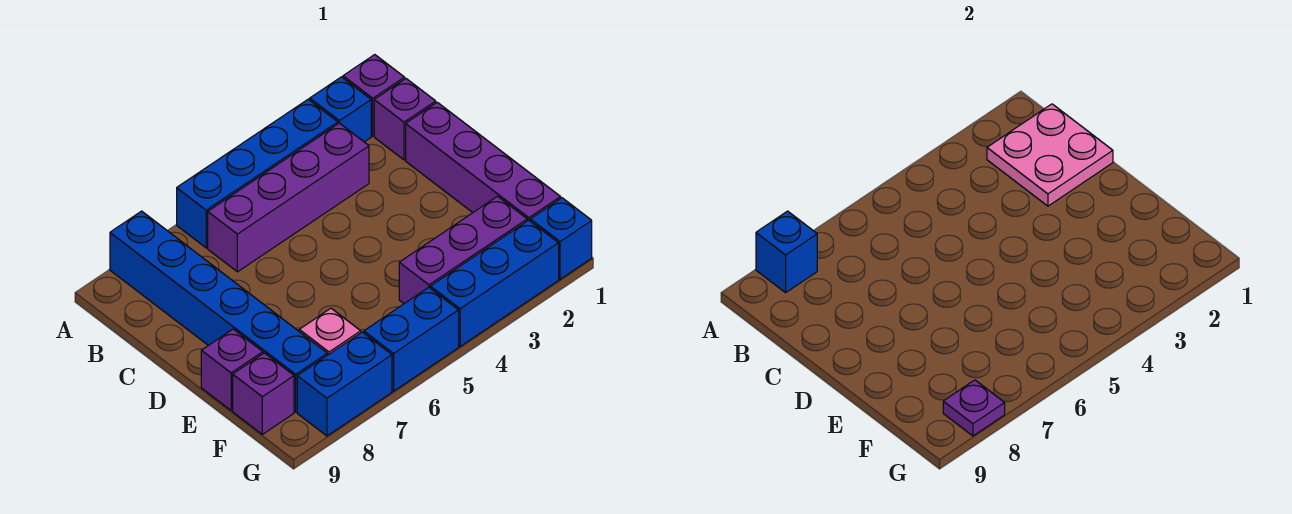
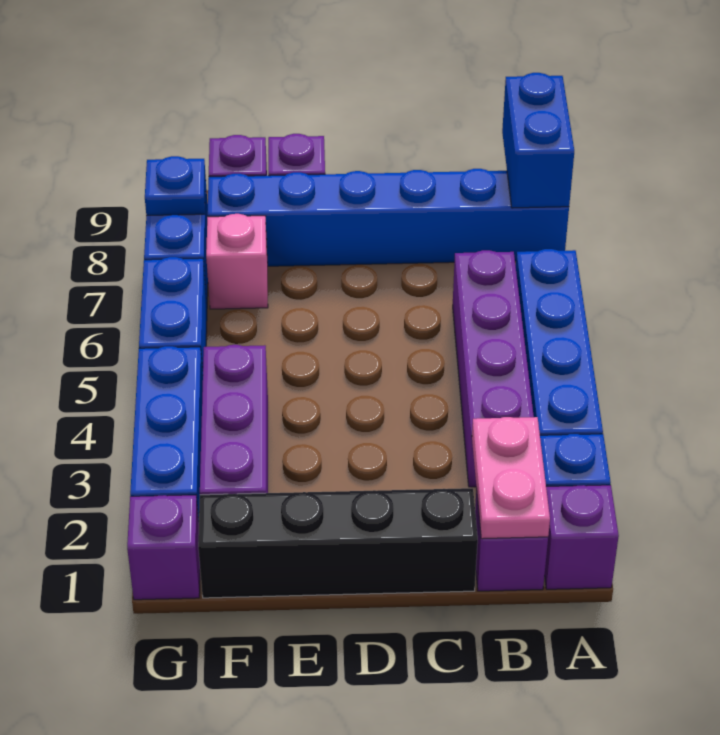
blue 1x1 brick [756,211,817,293] -> blue 1x2 brick [502,73,574,208]
pink 2x2 plate [987,104,1113,206] -> pink 1x2 plate [472,417,550,539]
purple 1x4 brick [406,102,561,221] -> black 1x4 brick [198,488,478,598]
blue 1x1 brick [530,198,592,279] -> purple 1x1 brick [127,495,200,600]
purple 1x1 plate [943,380,1005,436] -> blue 1x1 plate [145,156,206,216]

